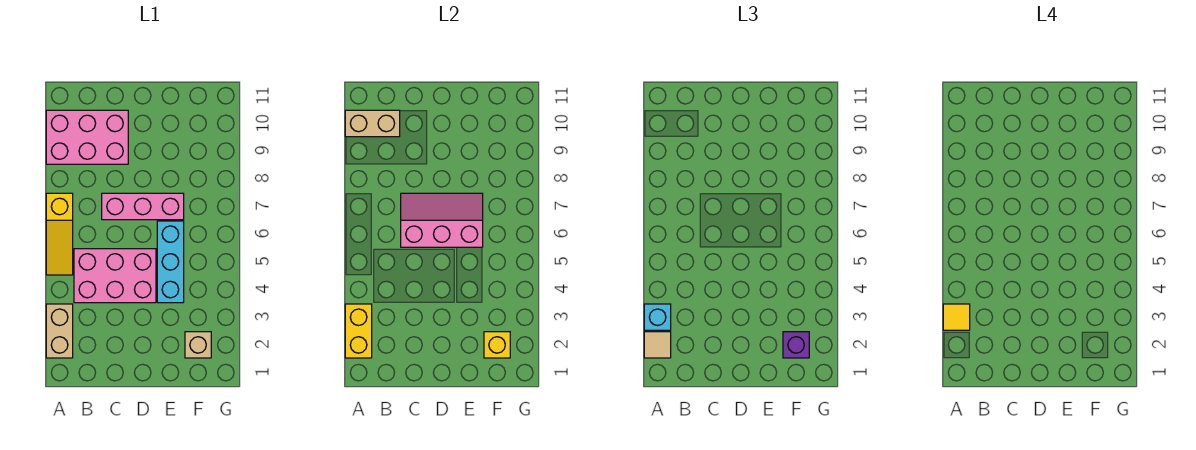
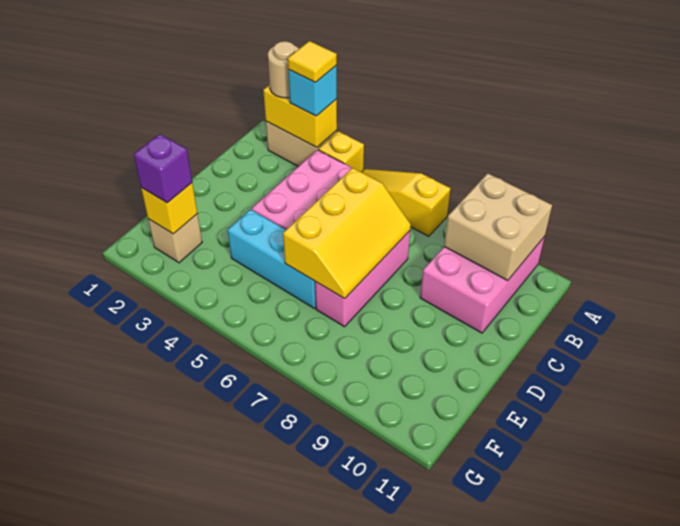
tan 1x1 tile [644,332,671,358] -> tan 1x1 round brick [268,41,299,98]
none -> yellow 1x1 brick [318,131,364,172]
tan 1x2 brick [345,110,400,137] -> tan 2x2 brick [444,173,552,281]
pink 2x3 slope [401,193,483,247] -> yellow 2x3 slope [283,168,411,299]

